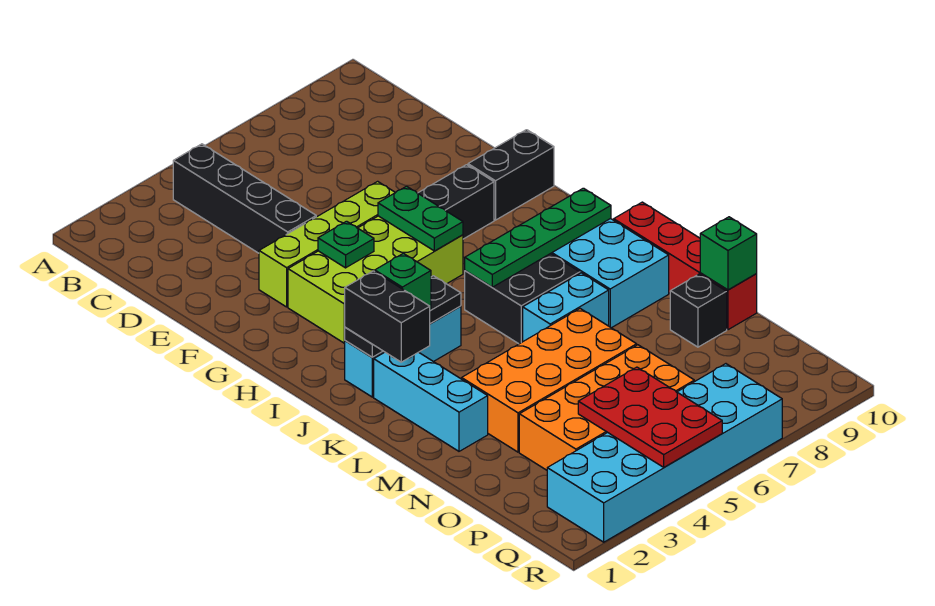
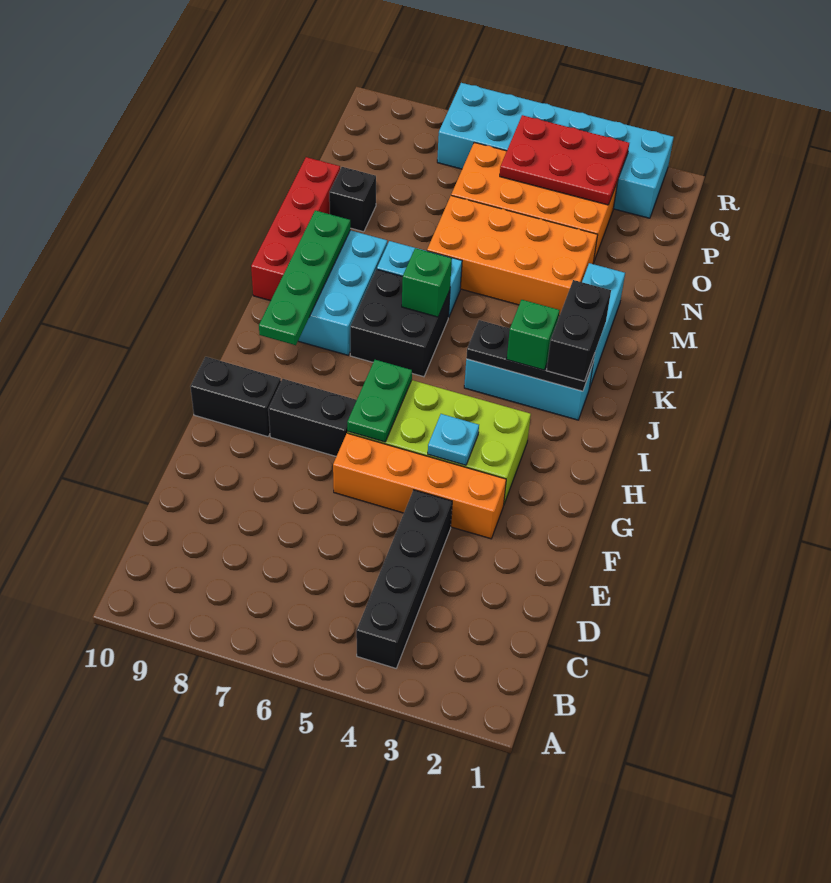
lime 1x4 brick [259,181,395,307] -> orange 1x4 brick [333,433,506,539]
green 1x1 plate [318,221,374,268] -> cyan 1x1 plate [428,414,479,465]
green 1x4 plate [465,188,611,287] -> green 1x4 plate turned to [259,210,350,345]
green 1x1 brick [700,217,757,290] -> green 1x1 brick moved to [402,248,452,317]
red 2x3 plate [578,367,722,467] -> red 2x3 plate turned to [500,115,629,205]

